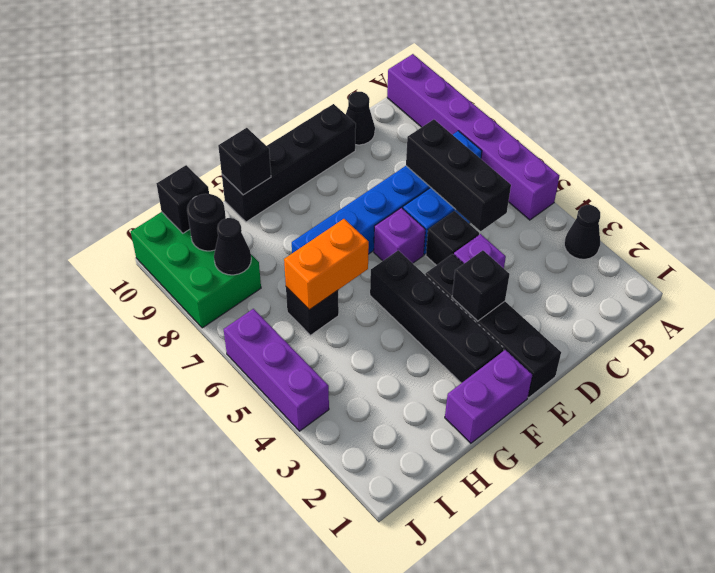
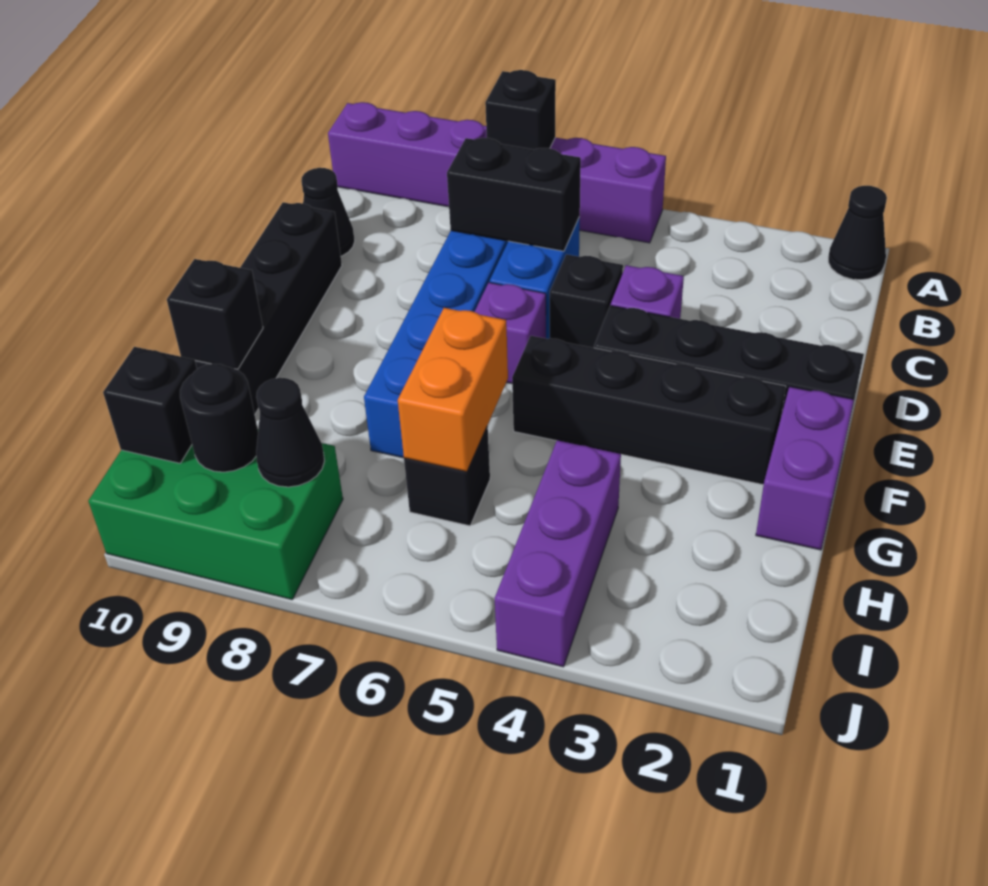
black 1x1 cone [564,205,600,259] -> black 1x1 cone moved to [828,186,887,280]
black 1x3 brick [406,119,511,231] -> black 1x2 brick [447,138,581,251]
black 1x1 brick [452,250,510,321] -> black 1x1 brick moved to [485,70,556,150]
purple 1x3 brick [223,309,329,431] -> purple 1x3 brick turned to [495,440,621,667]

